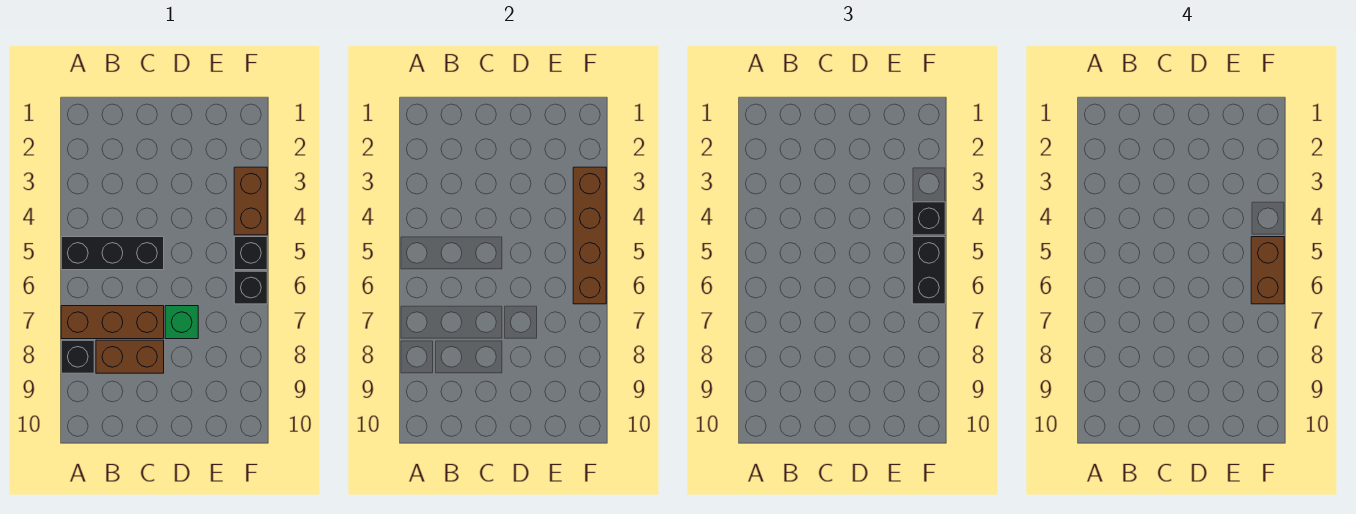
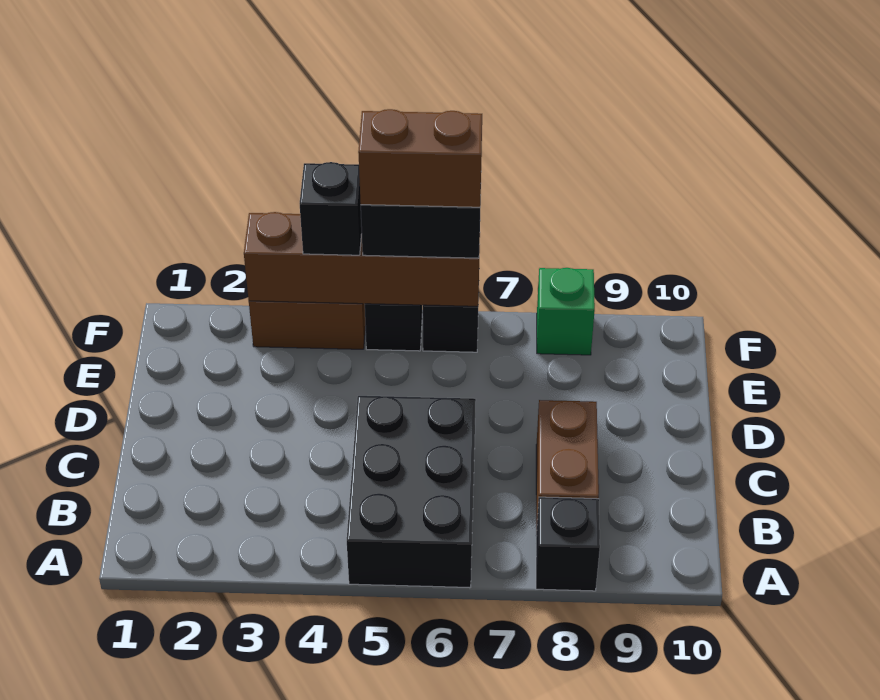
black 1x3 brick [61,237,164,270] -> black 2x3 brick [347,396,476,588]
brown 1x3 brick [61,306,164,339] -> none
green 1x1 brick [165,306,198,339] -> green 1x1 brick moved to [537,268,595,355]

